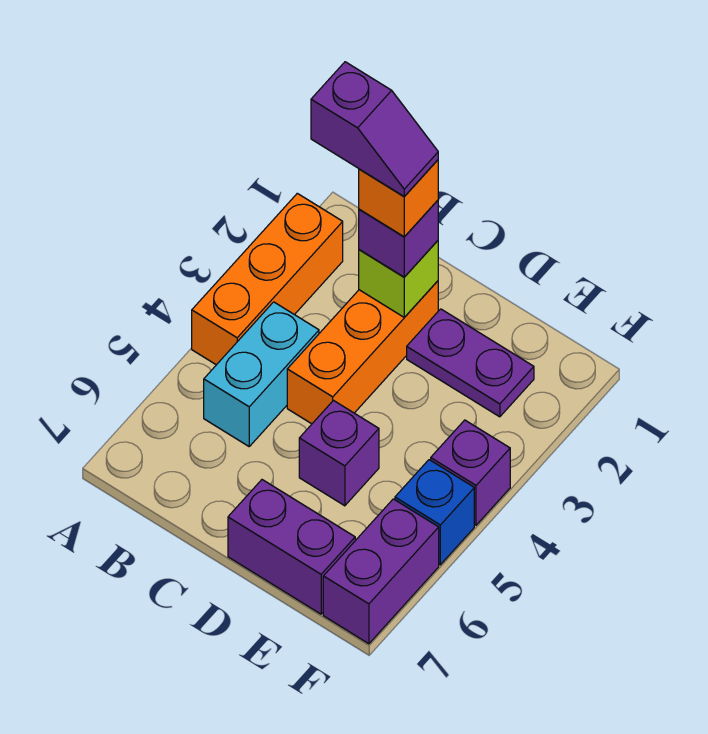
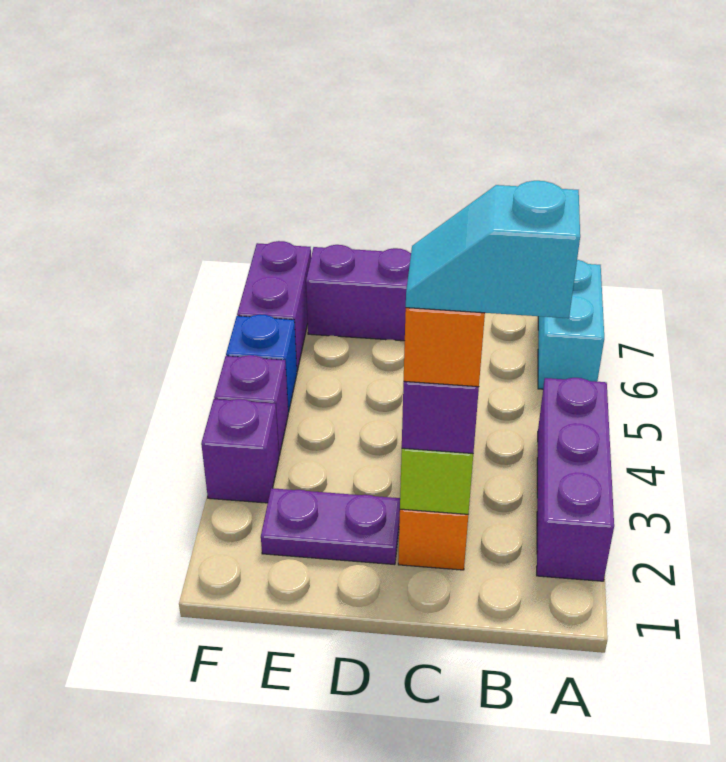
orange 1x3 brick [192,193,343,365] -> purple 1x3 brick [537,378,614,581]
purple 1x2 slope [311,62,438,196] -> cyan 1x2 slope [406,181,580,318]
cyan 1x2 brick [204,302,319,446] -> cyan 1x2 brick moved to [538,260,604,389]
purple 1x1 brick [299,401,379,506] -> purple 1x1 brick moved to [201,399,279,503]

